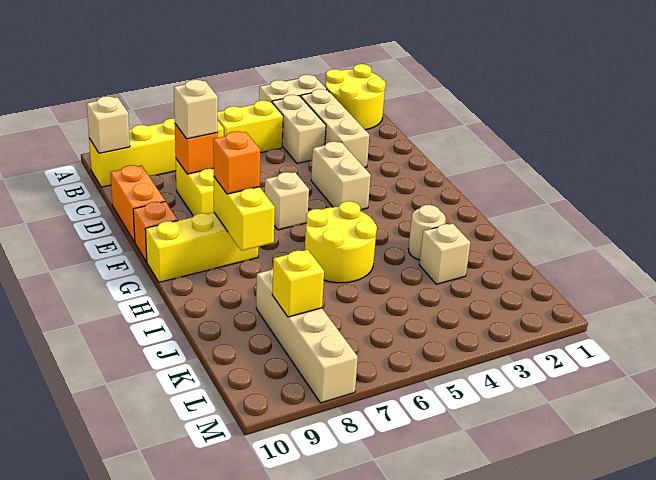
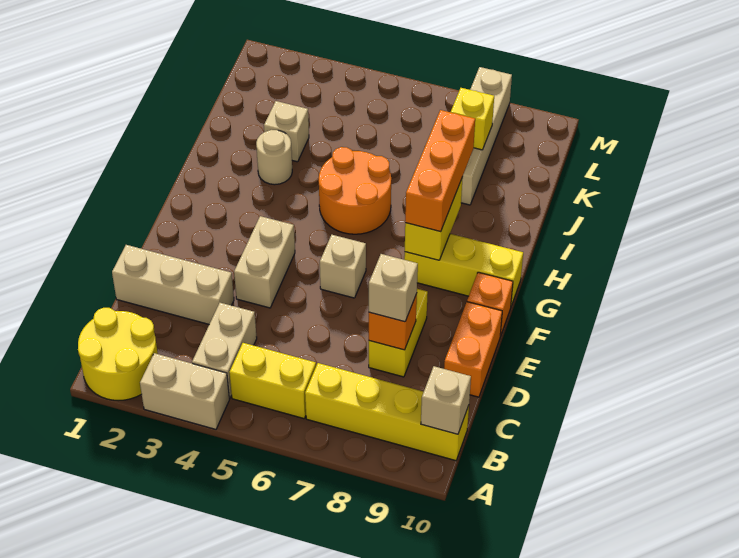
tan 1x3 brick [301,89,369,168] -> tan 1x3 brick turned to [112,245,234,324]
orange 1x1 brick [213,131,260,194] -> orange 1x3 brick [405,110,475,232]
yellow 2x2 round brick [305,201,377,283] -> orange 2x2 round brick [319,147,391,234]

